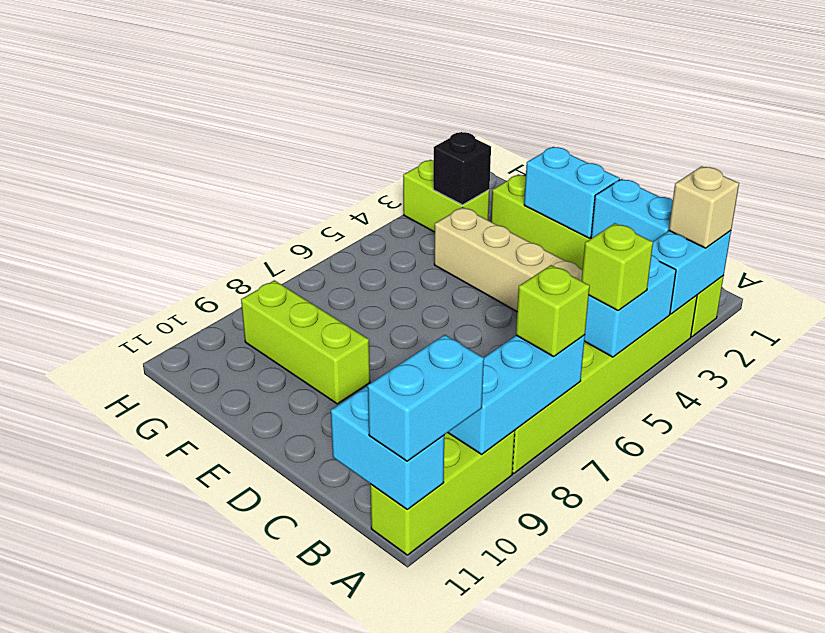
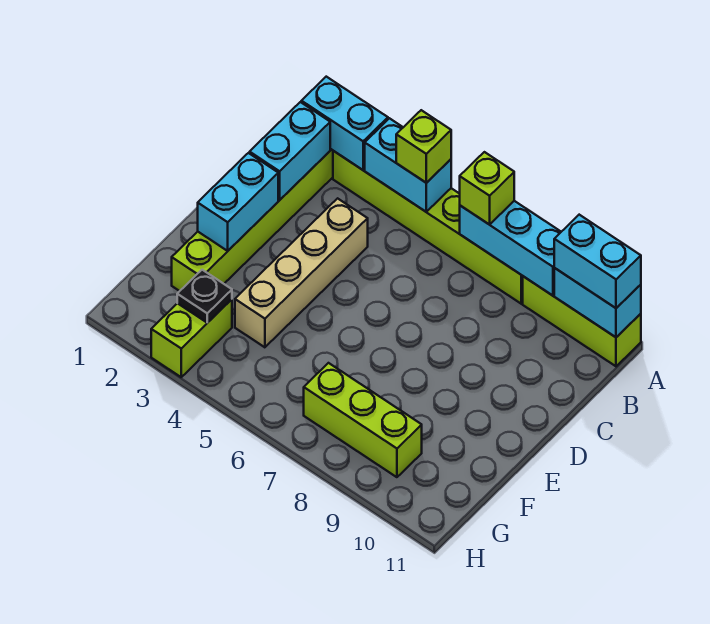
tan 1x1 brick [669,166,739,248] -> none
cyan 1x2 brick [331,386,444,509] -> cyan 1x2 brick turned to [554,268,641,337]
lime 1x3 brick [241,280,370,404] -> lime 1x3 brick turned to [304,363,422,477]
black 1x1 brick [433,132,491,205] -> black 1x1 plate [177,270,232,323]

